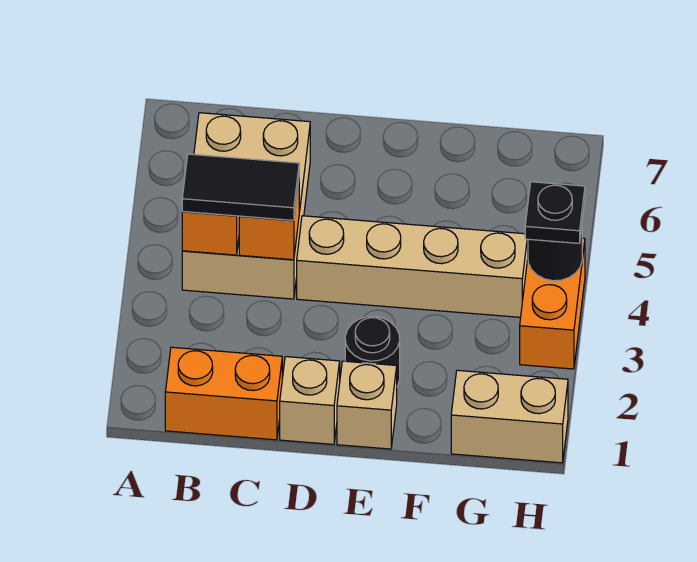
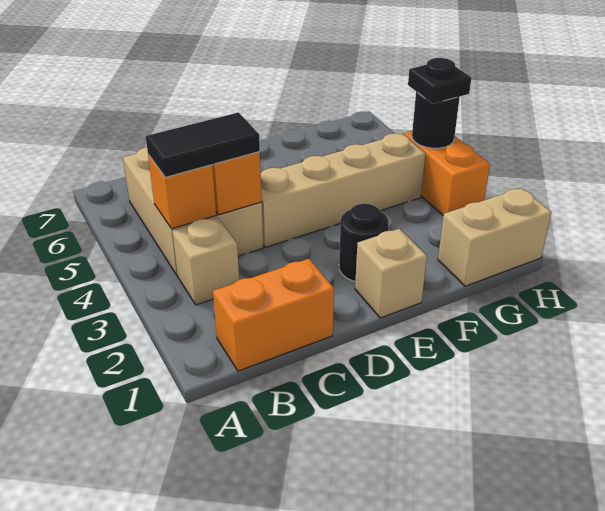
tan 1x1 brick [280,357,340,444] -> tan 1x1 brick moved to [172,218,239,305]

